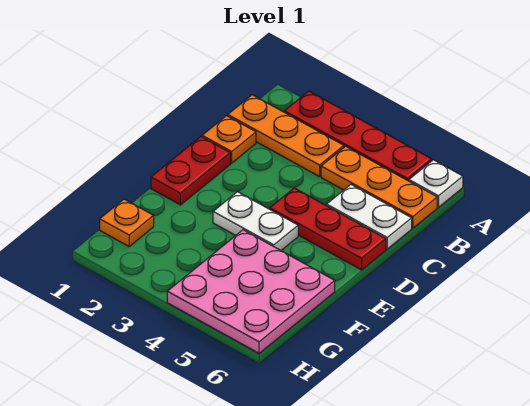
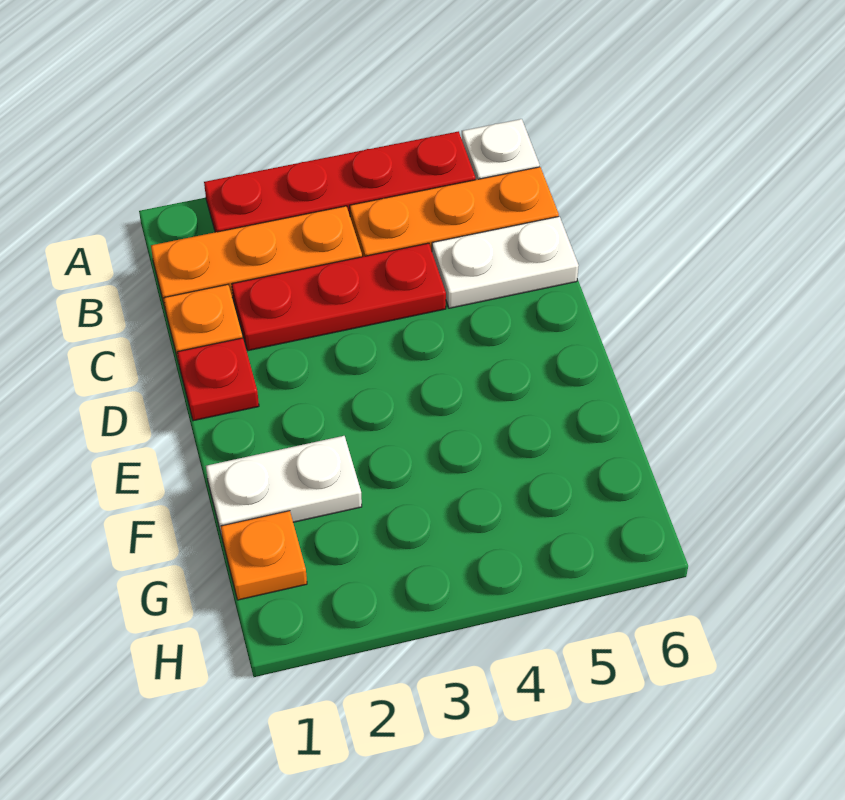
red 1x2 plate [151,137,231,205] -> red 1x1 plate [177,338,259,421]
red 1x3 plate [270,188,386,270] -> red 1x3 plate moved to [232,243,446,351]
white 1x2 plate [213,192,298,250] -> white 1x2 plate moved to [206,436,362,536]
pink 3x3 plate [167,230,335,353] -> none

